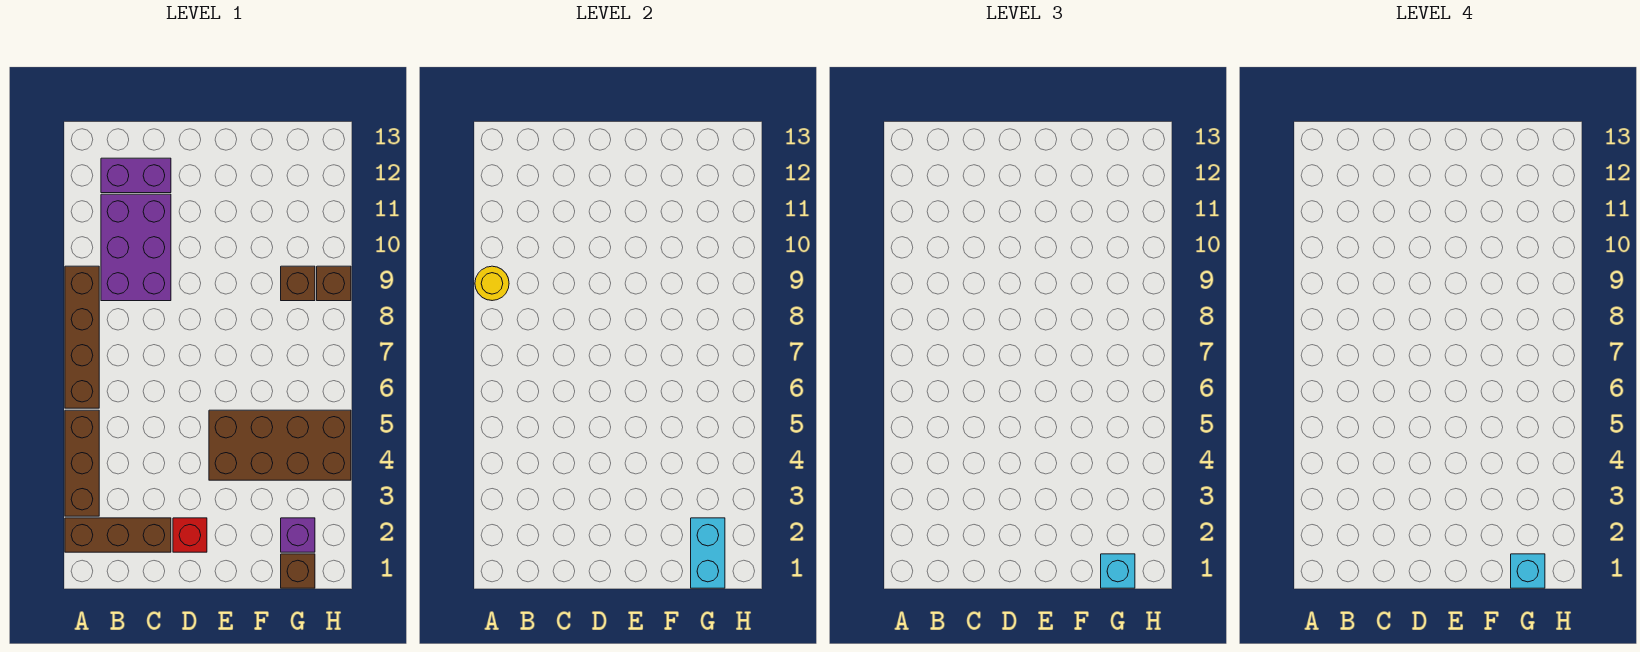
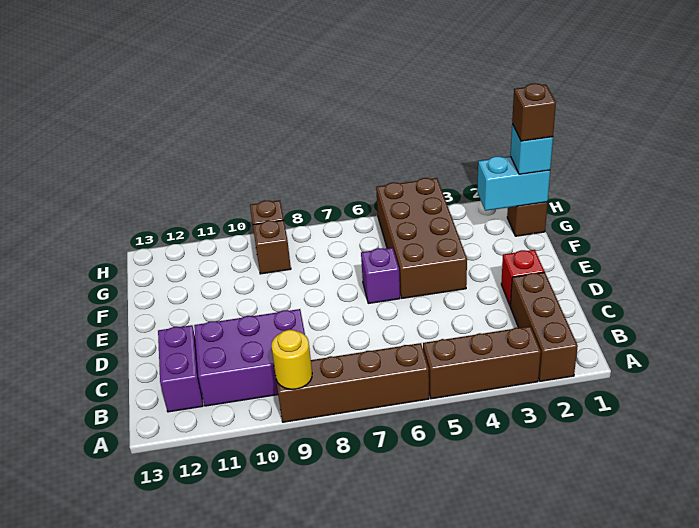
cyan 1x1 brick [1511,554,1545,588] -> brown 1x1 brick [512,84,556,141]
purple 1x1 brick [281,518,315,552] -> purple 1x1 brick moved to [361,248,400,303]

